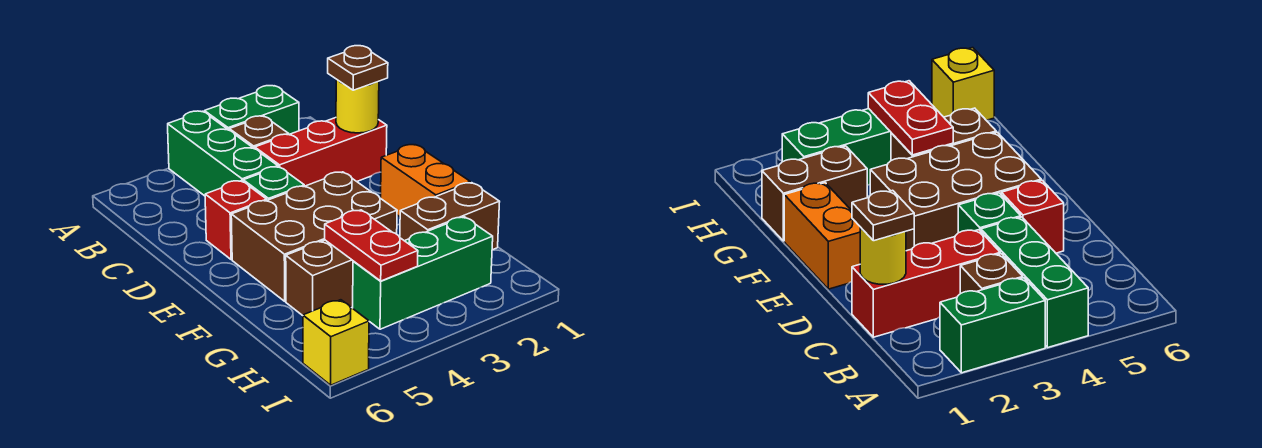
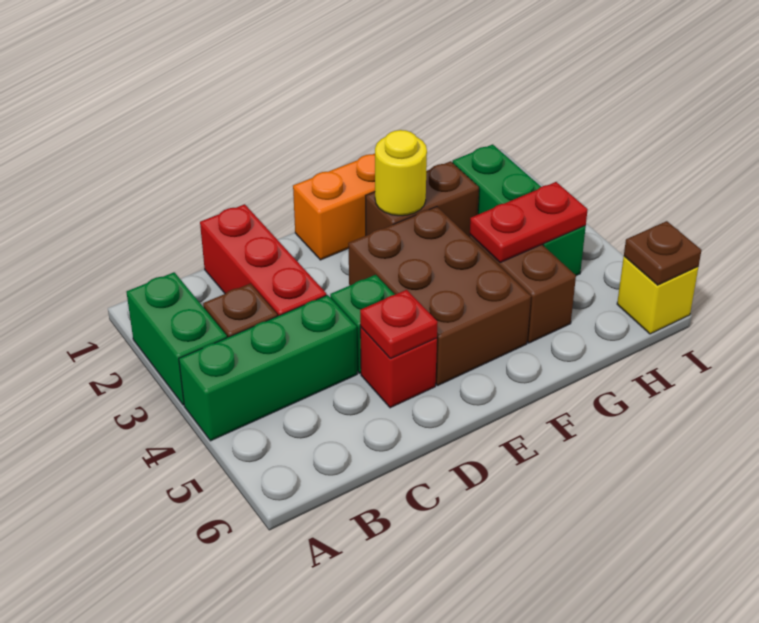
yellow 1x1 round brick [336,79,379,133] -> yellow 1x1 round brick moved to [375,130,427,216]
brown 1x1 plate [328,46,388,90] -> brown 1x1 plate moved to [624,221,701,285]
none -> red 1x1 plate [360,290,438,359]
brown 1x2 brick [400,183,500,250] -> brown 1x2 brick turned to [366,161,479,237]

